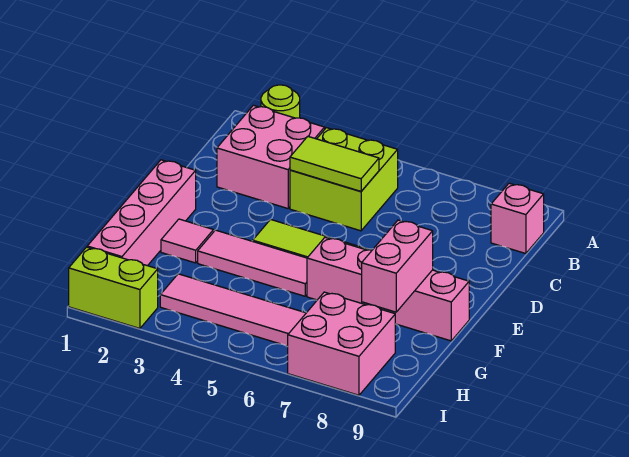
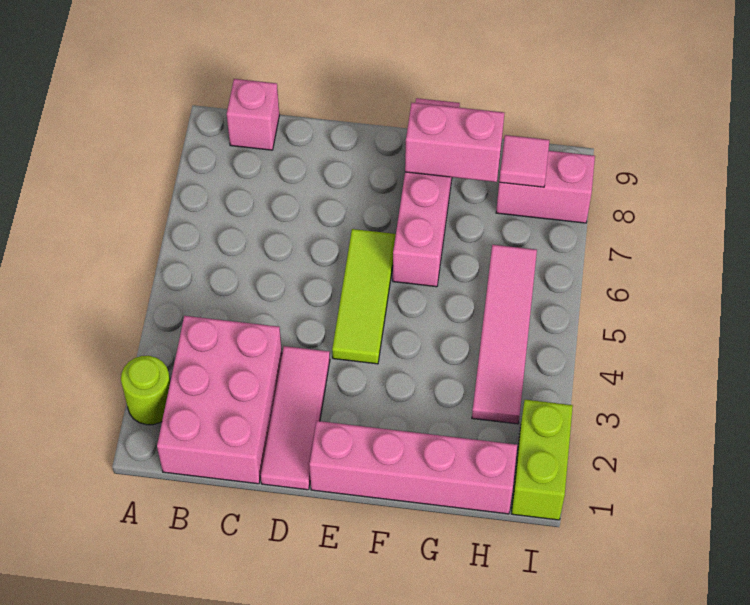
pink 2x2 brick [217,105,325,208] -> pink 2x3 brick [157,316,282,484]
lime 2x2 brick [290,128,398,231] -> none
lime 1x2 tile [290,137,379,191] -> none
pink 1x1 tile [161,219,214,263] -> pink 1x1 tile moved to [499,135,549,187]
pink 1x3 tile [198,230,307,296] -> pink 1x3 tile moved to [261,346,330,490]
pink 2x2 brick [288,292,395,395] -> pink 1x2 brick [496,151,595,223]

